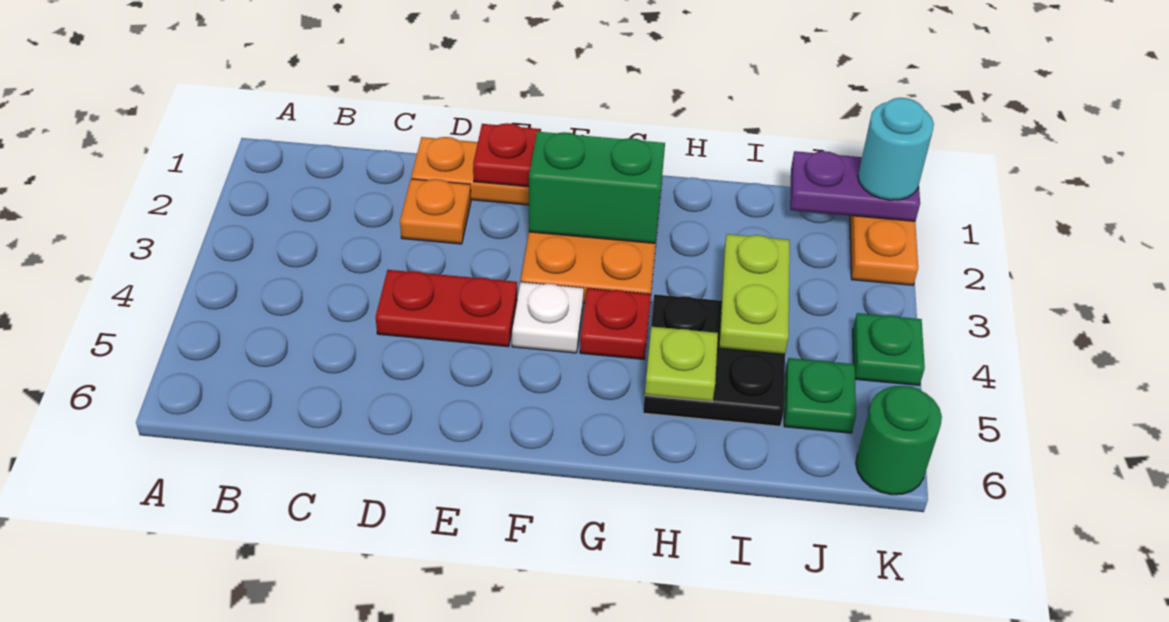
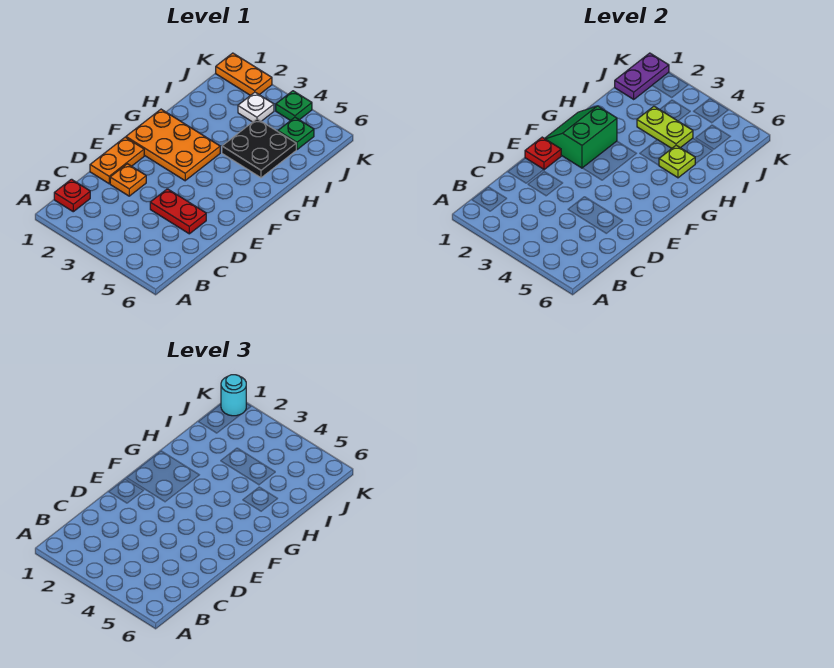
red 1x2 plate [376,270,517,347] -> red 1x2 plate turned to [150,189,206,234]
white 1x1 plate [512,282,584,353] -> white 1x1 plate moved to [238,92,274,122]
red 1x1 plate [580,288,651,359] -> red 1x1 plate moved to [54,179,90,212]
green 1x1 round brick [856,386,942,495] -> none

